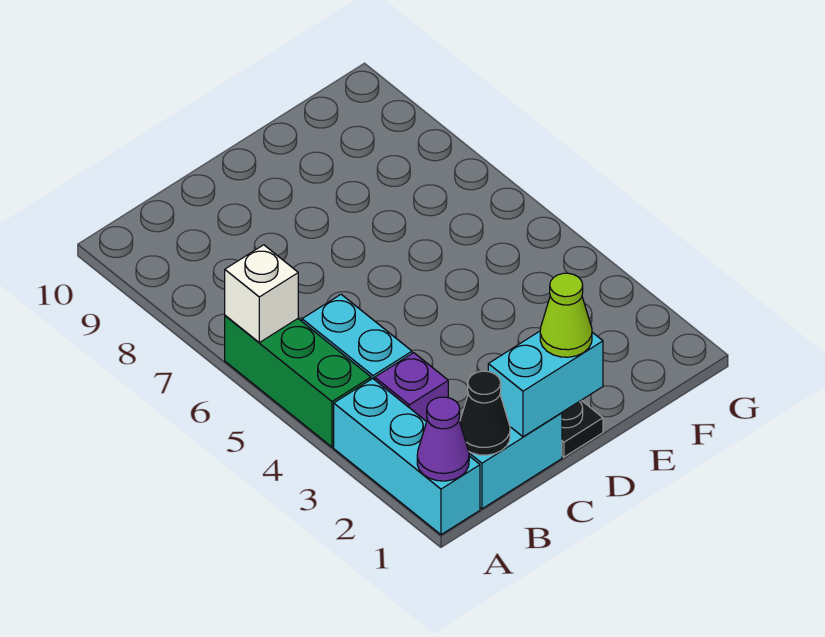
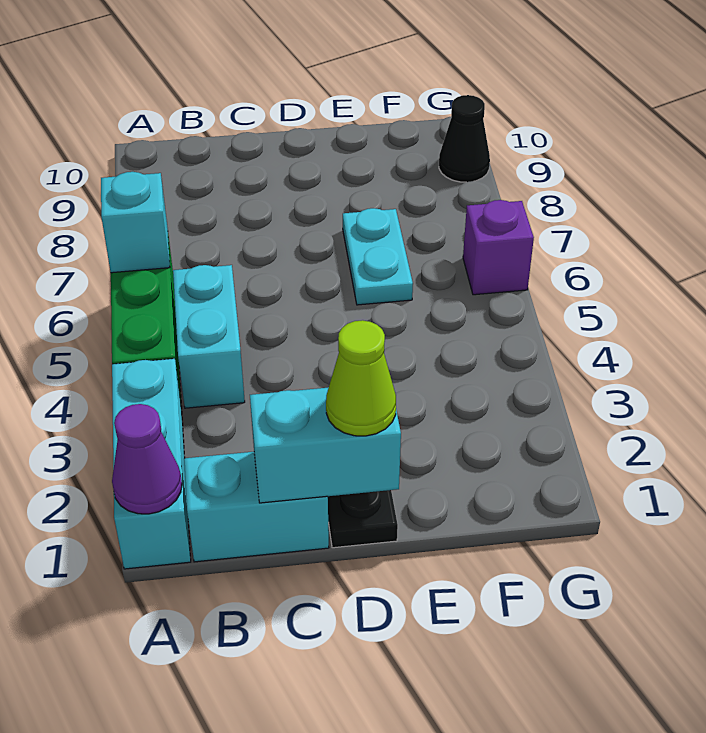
white 1x1 brick [225,245,298,342] -> cyan 1x1 brick [101,172,170,273]
black 1x1 cone [460,371,510,455] -> black 1x1 cone moved to [439,95,490,182]
purple 1x1 brick [375,353,448,422] -> purple 1x1 brick moved to [463,200,534,295]
none -> cyan 1x2 plate [343,208,413,305]

